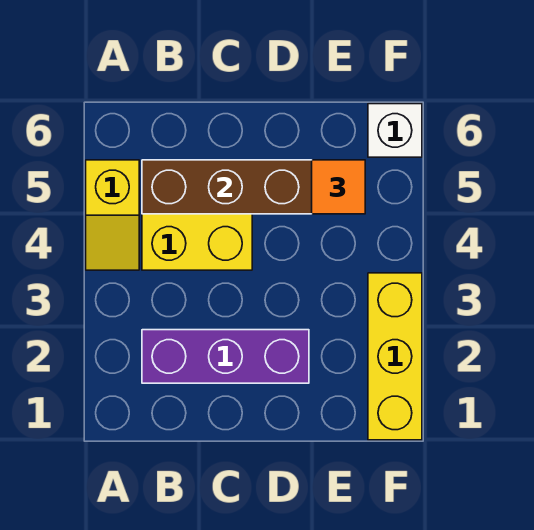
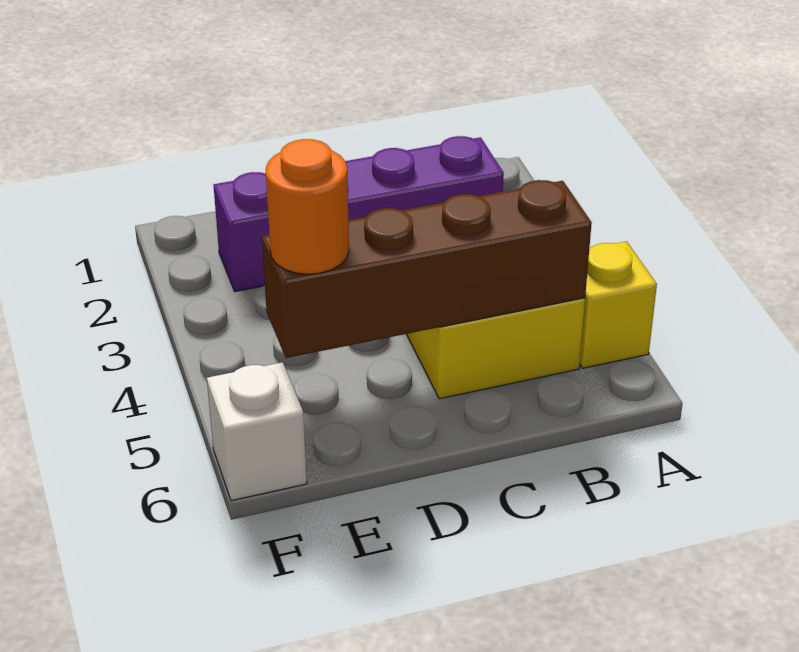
purple 1x3 brick [142,330,309,383] -> purple 1x4 brick [214,136,504,292]
orange 1x1 tile [312,160,365,214] -> orange 1x1 round brick [266,139,349,274]
yellow 1x3 brick [368,273,422,440] -> none

